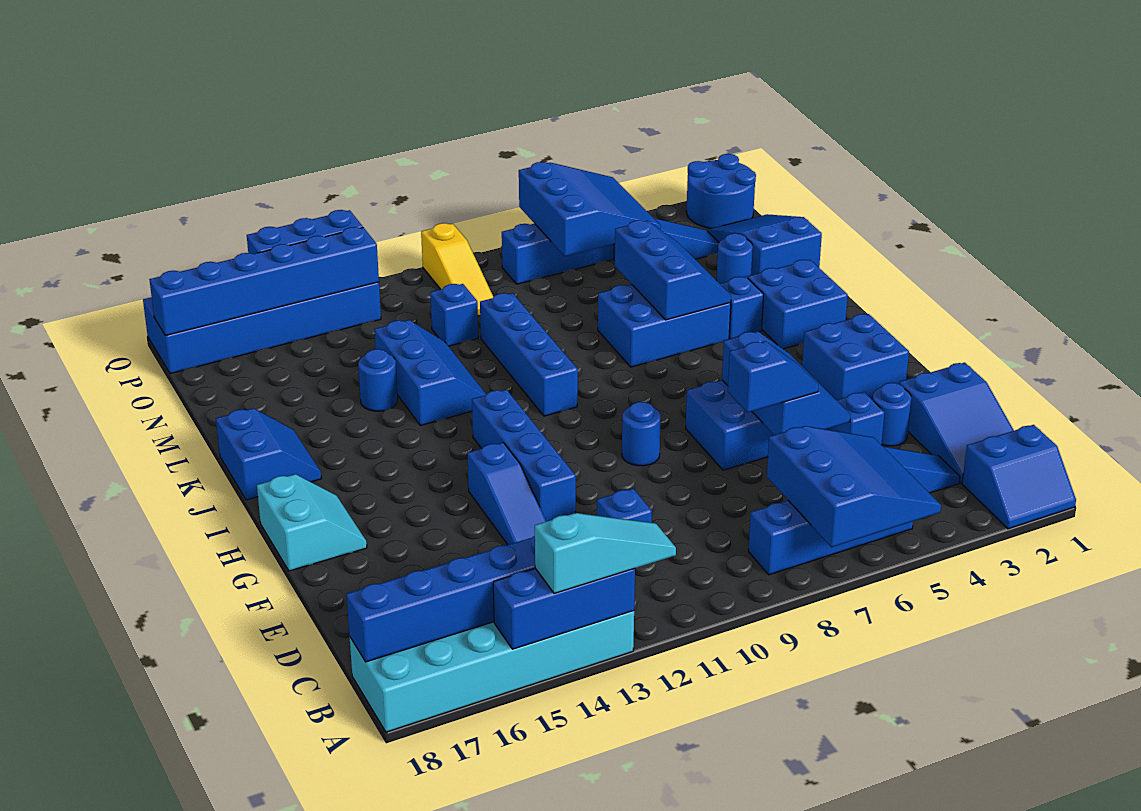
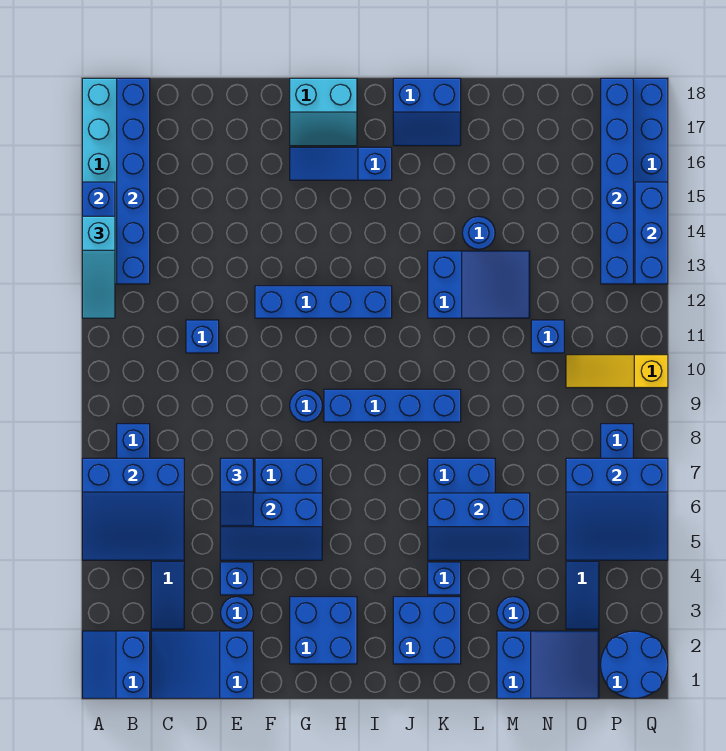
blue 1x3 slope [467,443,547,545] -> blue 1x3 slope moved to [290,147,392,180]
blue 1x4 brick [480,293,578,416] -> blue 1x4 brick moved to [324,389,461,422]
blue 2x3 slope [375,320,486,426] -> blue 2x3 slope turned to [428,251,530,318]

